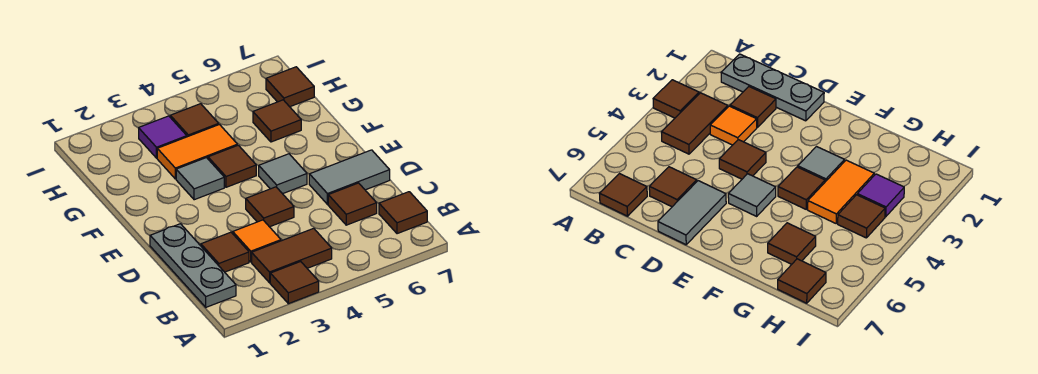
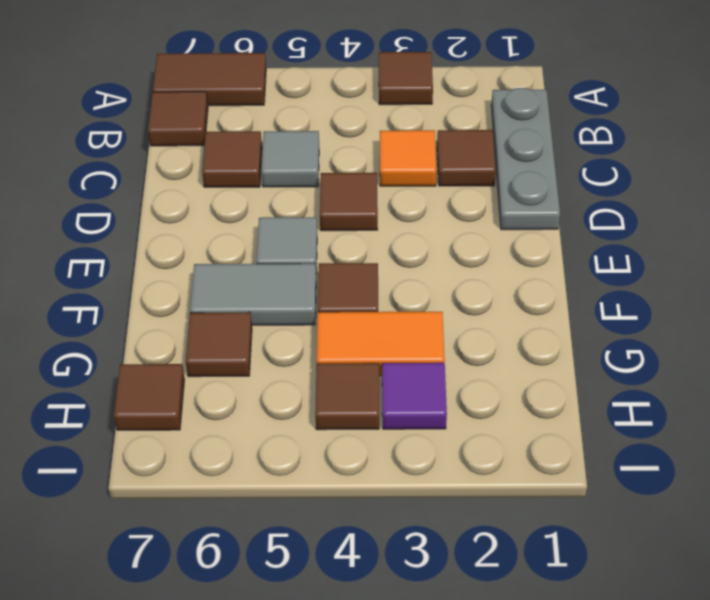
brown 1x2 tile [252,228,332,283] -> brown 1x2 tile moved to [153,53,266,106]
grey 1x2 tile [309,150,390,204] -> grey 1x2 tile moved to [190,263,316,325]
grey 1x1 tile [176,158,224,200] -> grey 1x1 tile moved to [261,131,319,187]

